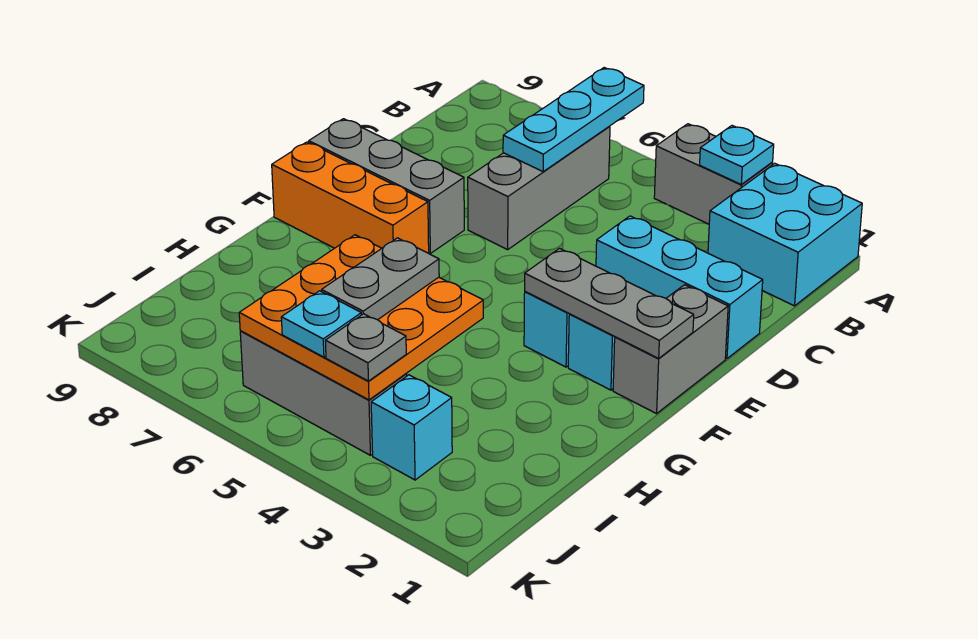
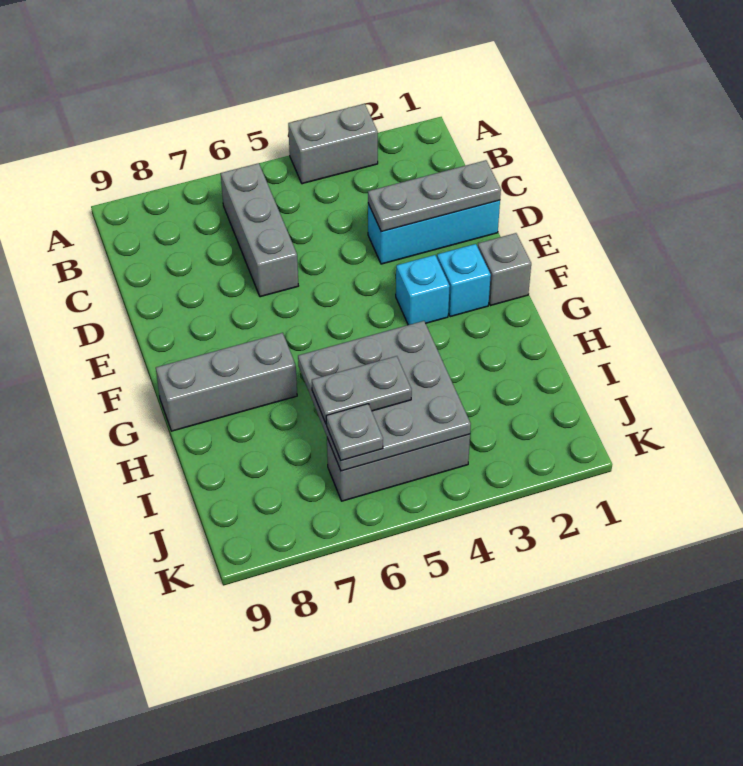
cyan 2x2 brick [708,163,862,306] -> none
cyan 1x1 plate [700,126,774,184] -> none
cyan 1x3 plate [503,68,644,171] -> none
grey 1x2 brick [613,285,728,414] -> grey 1x1 brick [478,233,531,306]
grey 1x3 brick [309,119,464,253] -> grey 1x3 brick moved to [156,333,297,431]
grey 1x3 plate [525,248,694,358] -> grey 1x3 plate moved to [368,160,501,232]
orange 1x3 brick [272,142,429,253] -> none
orange 3x3 plate [239,235,483,400] -> grey 3x3 plate [298,321,471,471]
grey 1x2 plate [322,238,439,320] -> grey 1x2 plate turned to [312,356,412,424]
cyan 1x1 brick [371,375,452,480] -> none
grey 1x1 plate [325,314,406,381] -> grey 1x1 plate moved to [326,404,383,461]
cyan 1x1 plate [281,291,361,357] -> none

